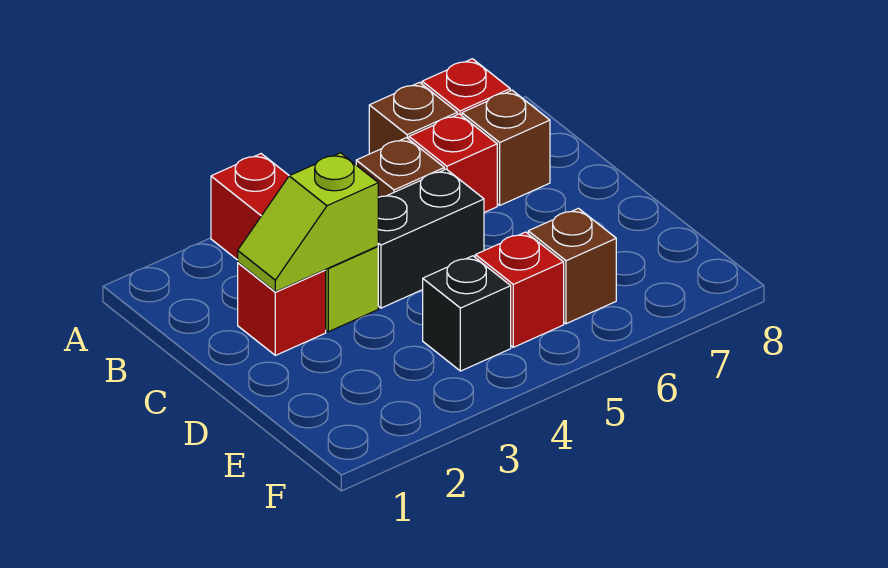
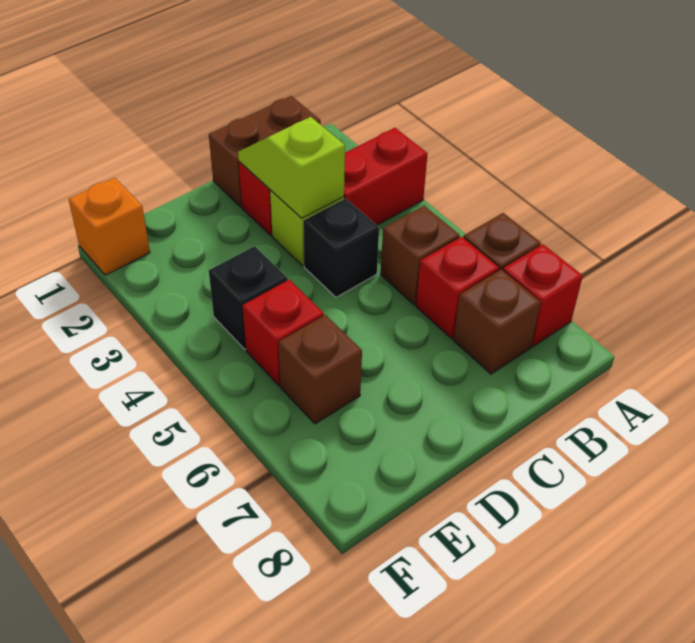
none -> brown 1x2 brick [209,96,321,207]
black 1x2 brick [378,169,484,308] -> black 1x1 brick [303,199,379,297]
none -> orange 1x1 brick [69,178,150,275]

